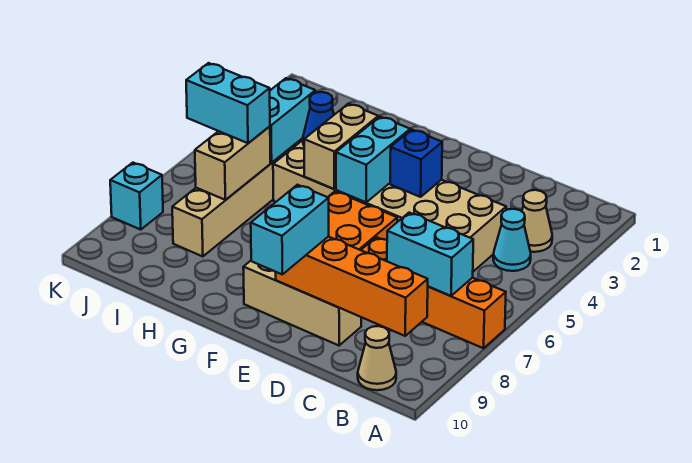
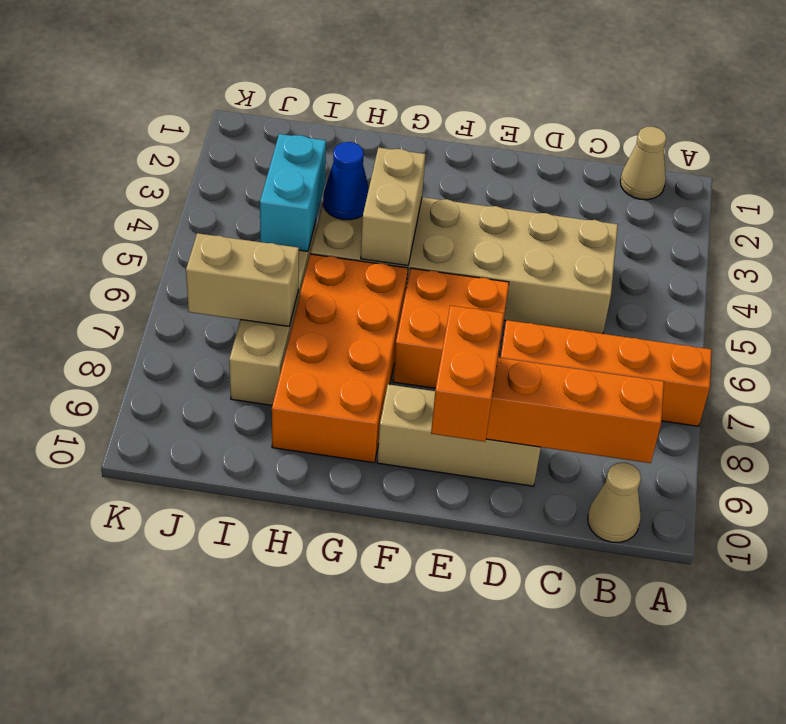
tan 1x1 cone [522,190,552,252] -> tan 1x1 cone moved to [620,127,666,200]
cyan 1x1 cone [493,209,531,271] -> none
cyan 1x2 brick [387,213,473,296] -> none
blue 1x1 brick [390,130,442,197] -> none
cyan 1x2 brick [251,185,329,274] -> orange 1x2 brick [431,306,504,442]
cyan 1x2 brick [336,117,410,202] -> none
none -> orange 2x4 brick [272,254,408,463]
tan 1x2 brick [195,126,270,200] -> tan 1x2 brick turned to [186,233,299,326]
cyan 1x2 brick [186,63,270,143] -> none
cyan 1x1 brick [110,163,163,230] -> none

